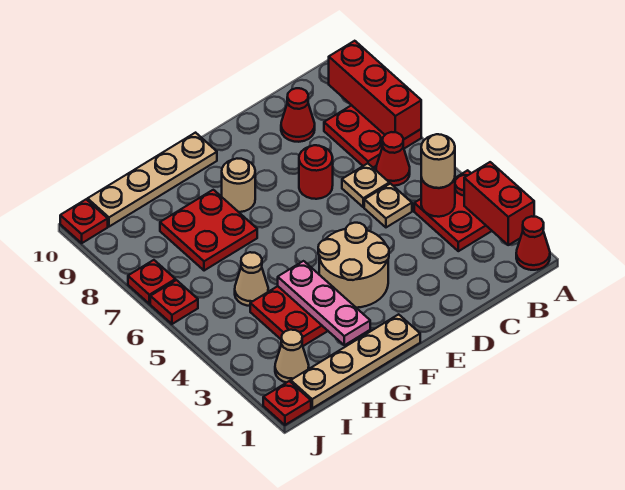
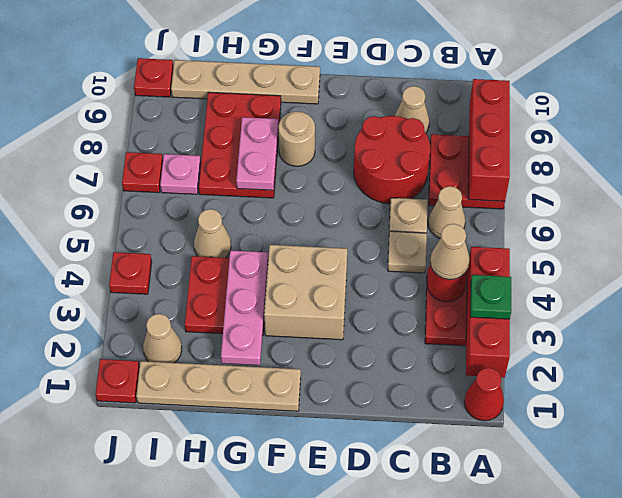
red 1x2 brick [464,162,534,245] -> red 1x3 brick [466,247,510,378]
none -> green 1x1 plate [470,275,511,319]
tan 1x1 round brick [421,134,455,188] -> tan 1x1 cone [430,224,470,280]
red 1x1 cone [376,132,410,186] -> tan 1x1 cone [428,186,465,238]
red 1x1 cone [281,88,315,142] -> tan 1x1 cone [395,86,429,133]
red 1x1 round brick [299,145,333,199] -> red 2x2 round brick [354,116,430,204]
tan 2x2 round brick [318,223,389,308] -> tan 2x2 brick [264,245,347,340]
red 2x2 plate [160,190,257,271] -> red 2x3 plate [199,92,281,198]
none -> pink 1x2 plate [236,117,278,190]
none -> pink 1x1 plate [160,154,201,194]
red 1x1 plate [150,280,198,324] -> red 1x1 plate moved to [109,252,152,294]

